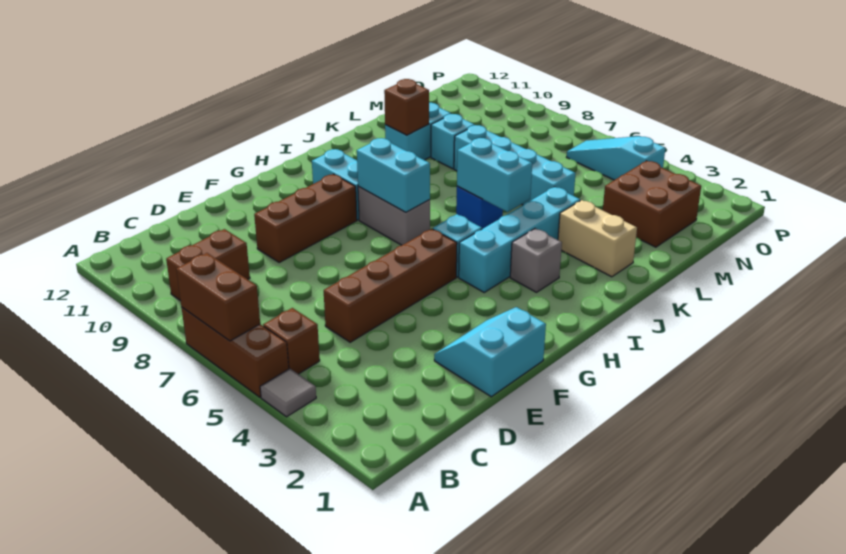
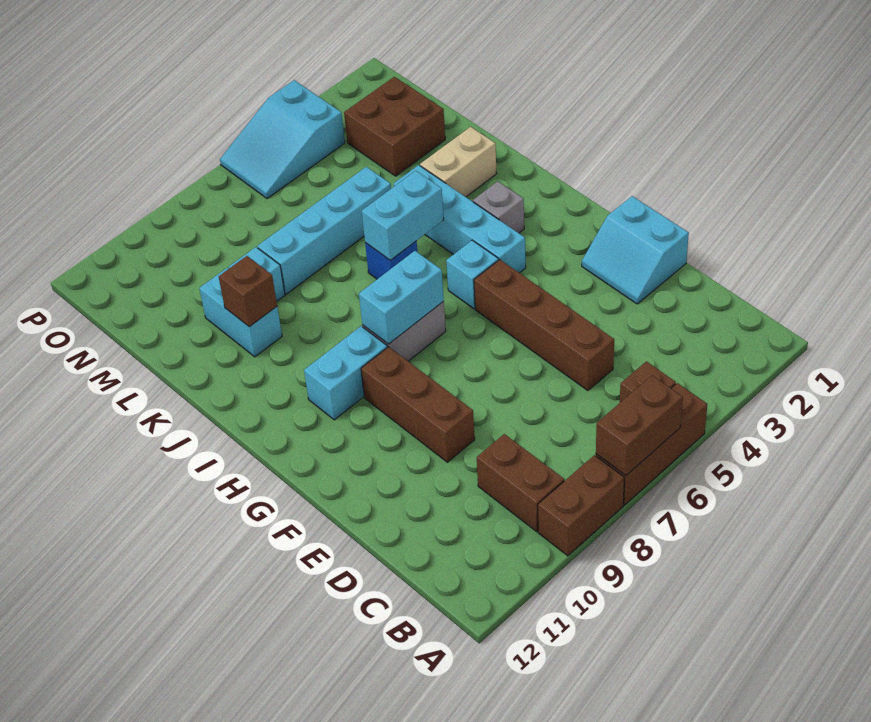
grey 1x1 tile [260,369,316,417] -> none
none -> brown 1x2 brick [538,455,624,556]
cyan 1x3 slope [567,136,665,180] -> cyan 2x3 slope [220,80,345,199]

